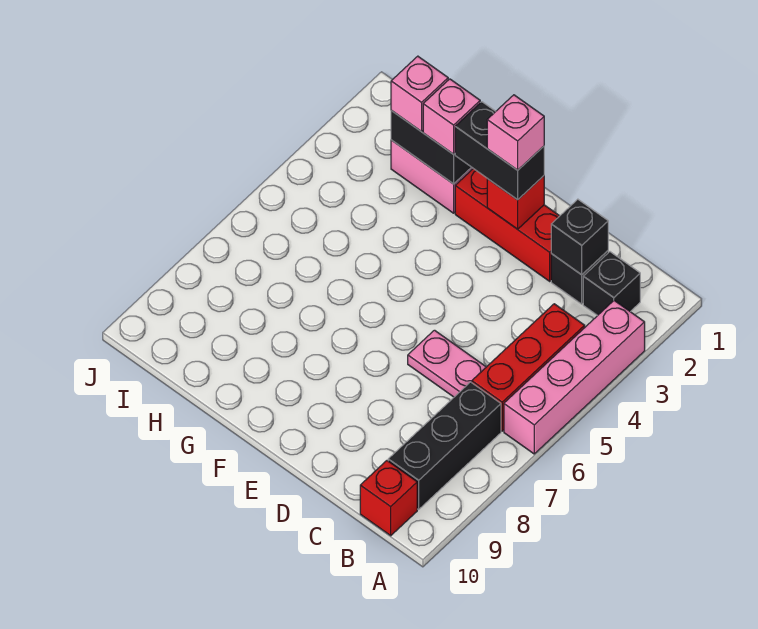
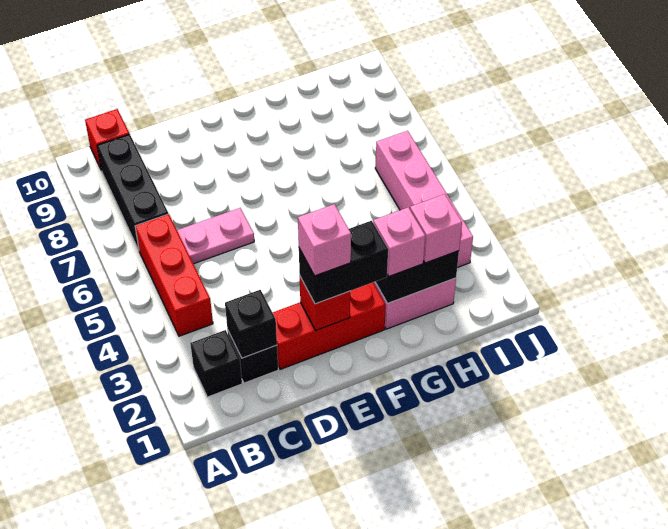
pink 1x4 brick [504,301,645,454] -> pink 1x4 brick moved to [375,131,473,268]

